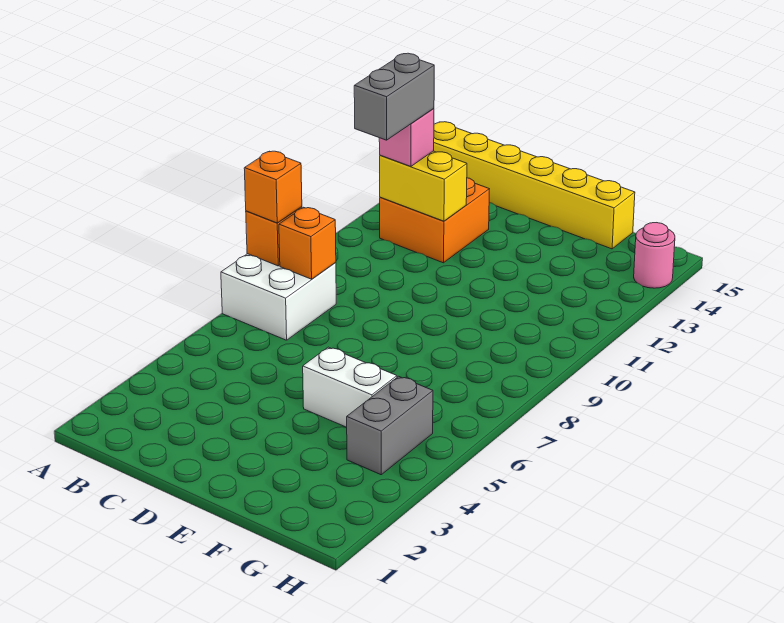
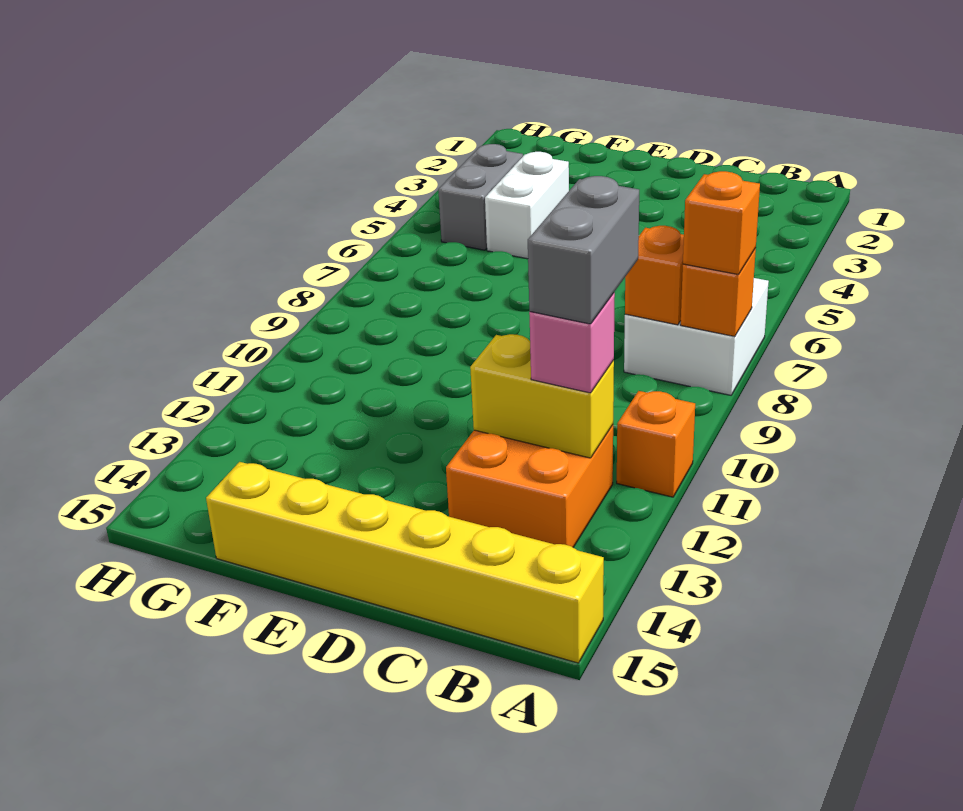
none -> orange 1x1 brick [617,391,695,497]
white 1x2 brick [303,347,397,427] -> white 1x2 brick turned to [485,152,569,259]
pink 1x1 round brick [634,223,675,288] -> none

